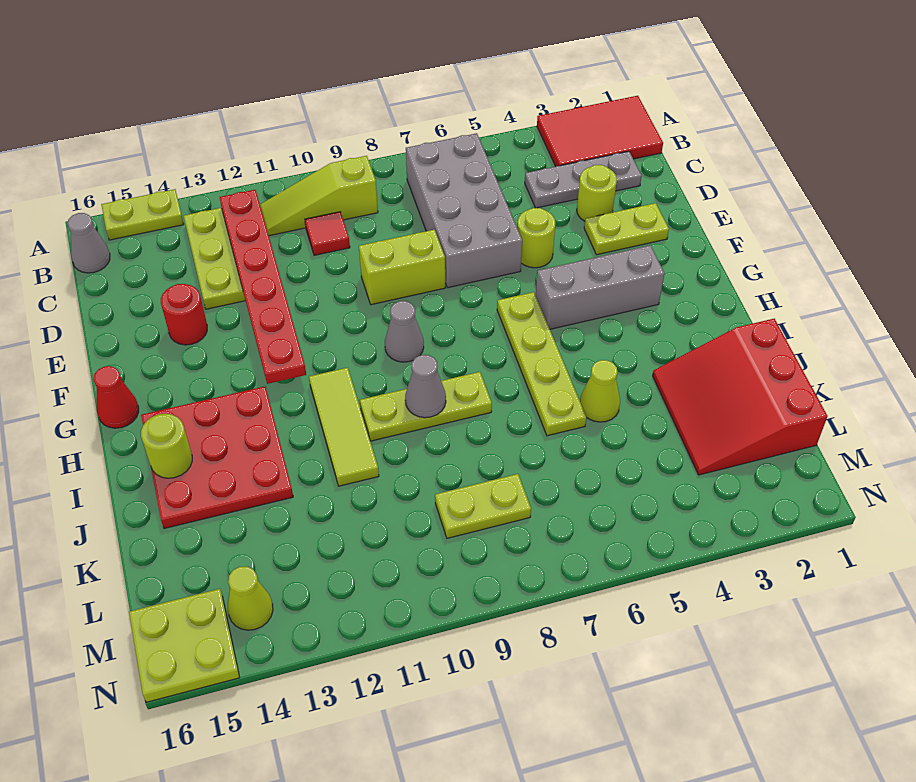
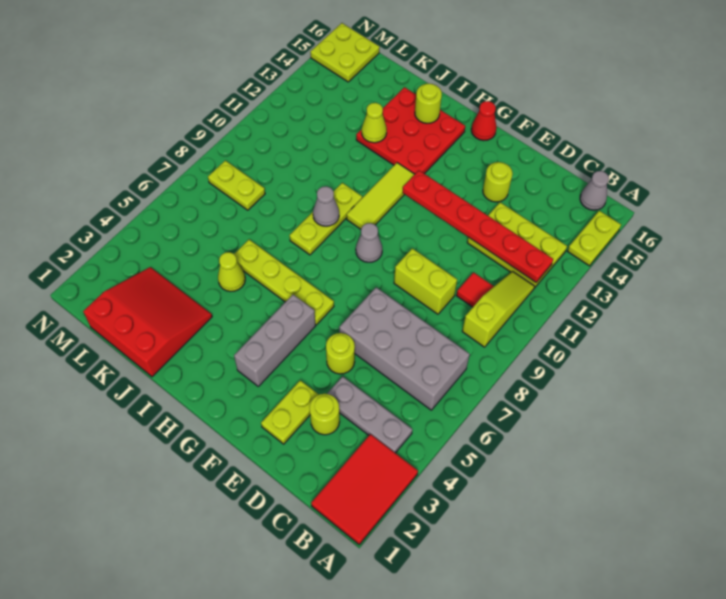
grey 1x3 plate [525,151,642,208] -> grey 1x3 plate turned to [327,377,412,453]
lime 1x2 brick [359,230,445,305] -> lime 1x2 brick turned to [394,248,457,314]
red 1x1 round brick [161,284,207,345] -> lime 1x1 round brick [483,162,513,202]
lime 1x3 tile [309,368,379,486] -> lime 1x3 tile turned to [347,163,415,229]
lime 1x2 plate [435,474,531,538] -> lime 1x2 plate turned to [208,160,265,210]
lime 1x1 cone [228,567,273,630] -> lime 1x1 cone moved to [362,103,387,143]

